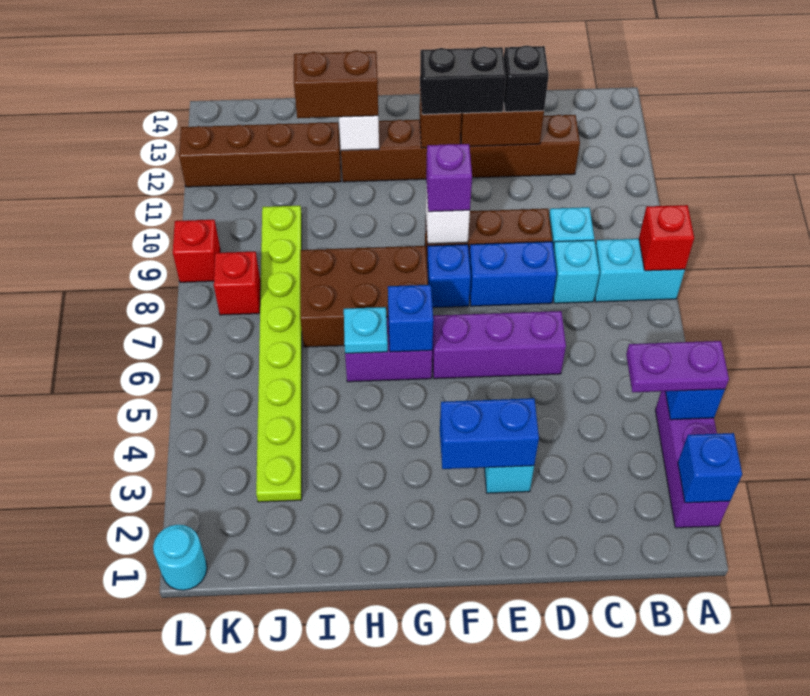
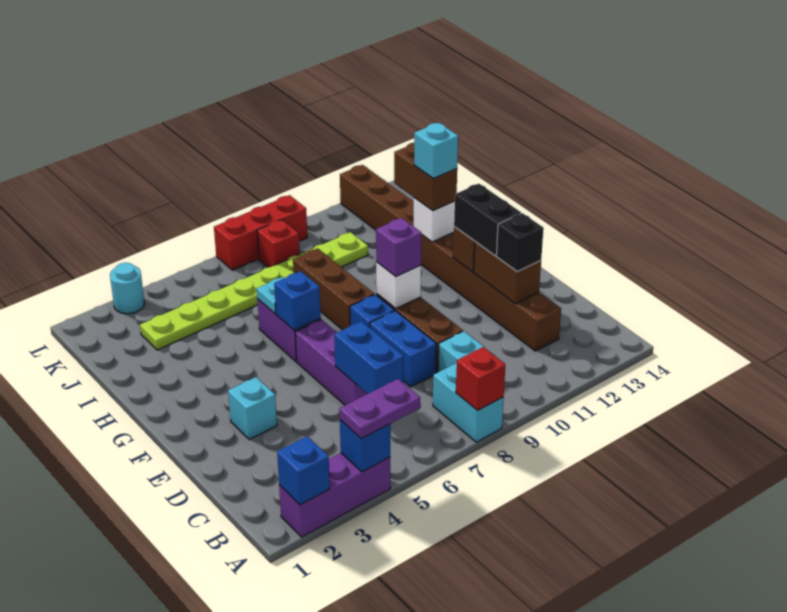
purple 1x2 plate [626,341,729,392] -> purple 1x2 plate turned to [339,379,420,439]
cyan 1x1 brick [553,240,599,303] -> cyan 1x1 brick moved to [414,123,458,179]
blue 1x2 brick [440,398,539,469] -> blue 1x2 brick moved to [334,321,404,394]
brown 2x3 brick [300,246,428,347] -> brown 1x3 brick [293,248,374,330]
cyan 1x1 round brick [153,525,207,590] -> cyan 1x1 round brick moved to [110,263,145,314]
red 1x1 brick [173,220,220,282] -> red 1x3 brick [214,195,307,270]

